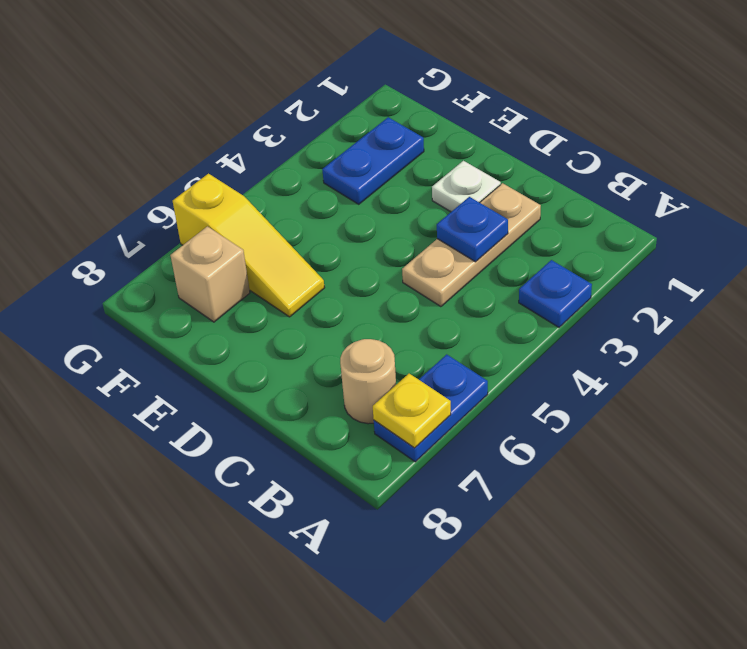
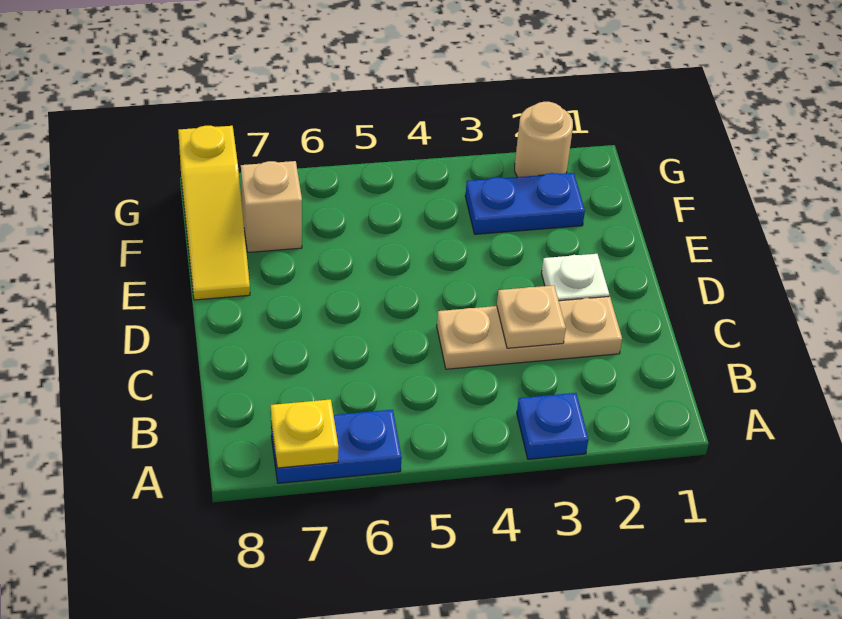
tan 1x1 round brick [340,339,396,424] -> tan 1x1 round brick moved to [515,102,573,177]
blue 1x1 plate [437,197,508,262] -> tan 1x1 plate [497,285,566,348]
yellow 1x3 slope [173,174,325,317] -> yellow 1x3 slope moved to [178,126,250,300]

